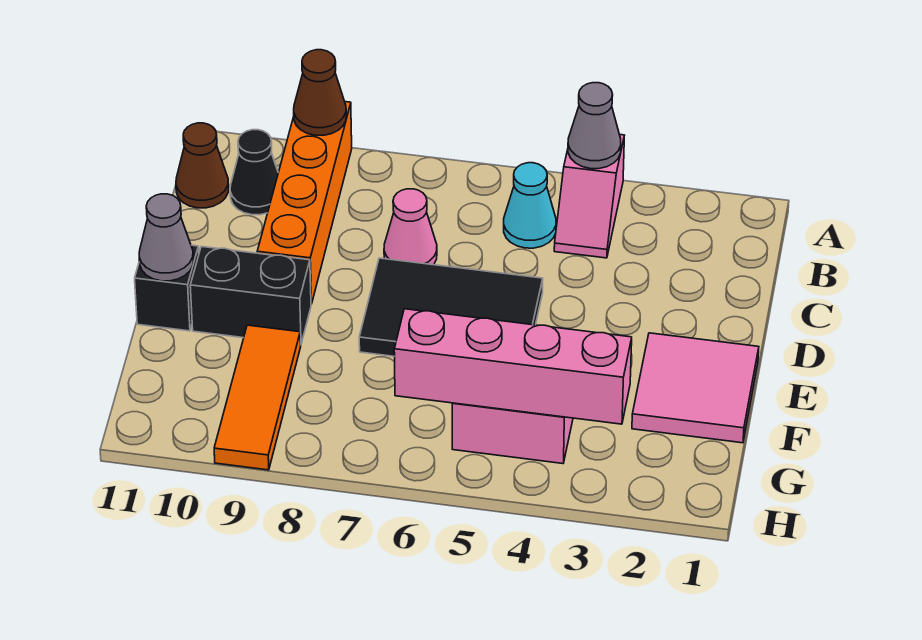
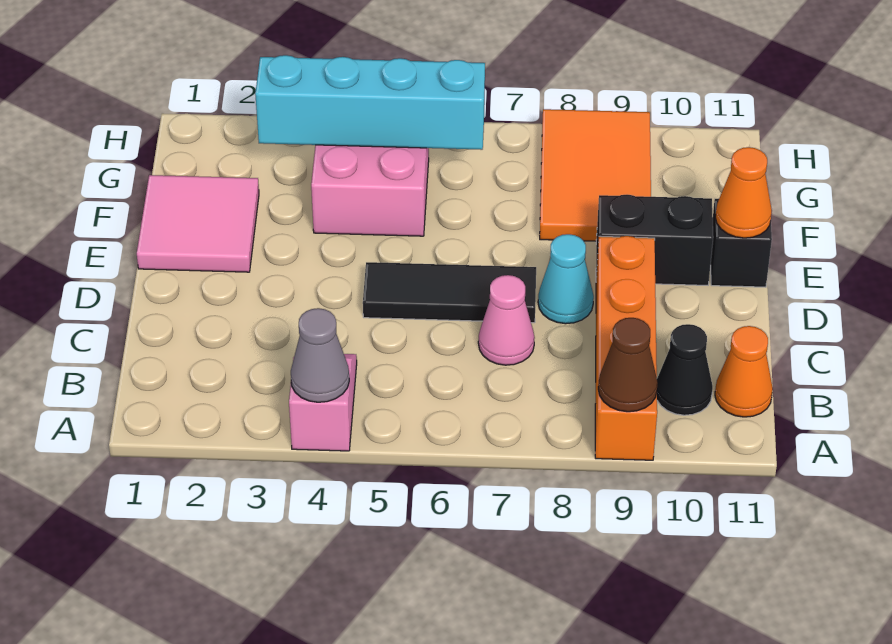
cyan 1x1 cone [504,163,556,248] -> cyan 1x1 cone moved to [538,234,594,324]
brown 1x1 cone [176,123,229,208] -> orange 1x1 cone [715,326,773,417]
black 2x3 tile [359,258,543,356] -> black 1x3 tile [363,262,536,323]
grey 1x1 cone [139,194,193,281] -> orange 1x1 cone [715,147,772,238]
orange 1x3 tile [214,325,301,470] -> orange 2x3 tile [540,109,651,241]
pink 1x4 brick [394,309,632,424] -> cyan 1x4 brick [255,55,485,150]

